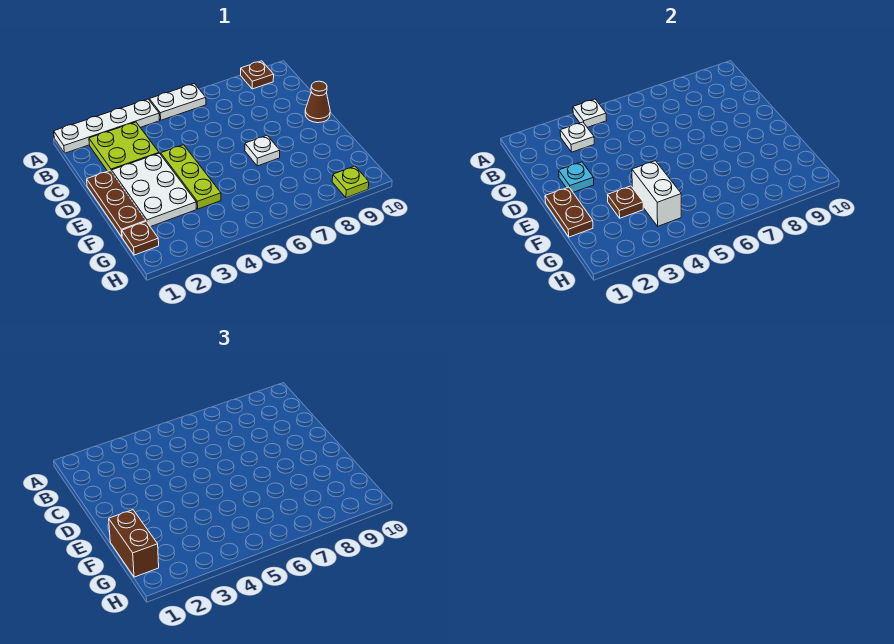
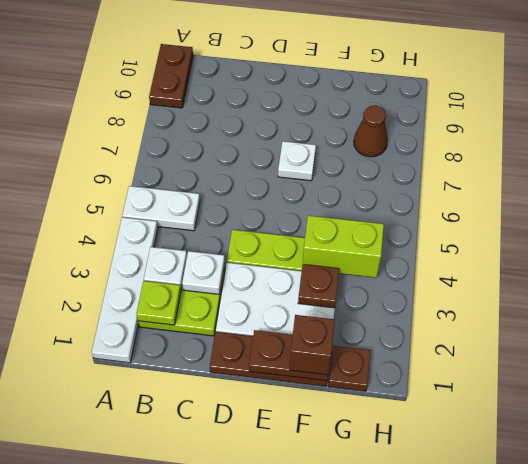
white 1x1 plate [573,99,607,127] -> white 1x1 plate moved to [182,251,225,294]
white 1x2 plate [149,84,206,120] -> white 1x2 plate turned to [122,186,200,231]
brown 1x1 plate [241,61,274,89] -> brown 1x2 plate [149,44,193,108]
cyan 1x1 plate [559,162,594,192] -> none
brown 1x1 cone [305,81,330,123] -> brown 1x1 cone moved to [354,105,388,157]
brown 1x2 brick [109,510,159,577] -> brown 1x1 brick [290,315,335,375]
white 1x2 brick [632,161,681,226] -> lime 1x2 brick [303,215,384,278]
lime 1x1 plate [332,166,369,198] -> lime 1x1 plate moved to [136,281,181,325]

